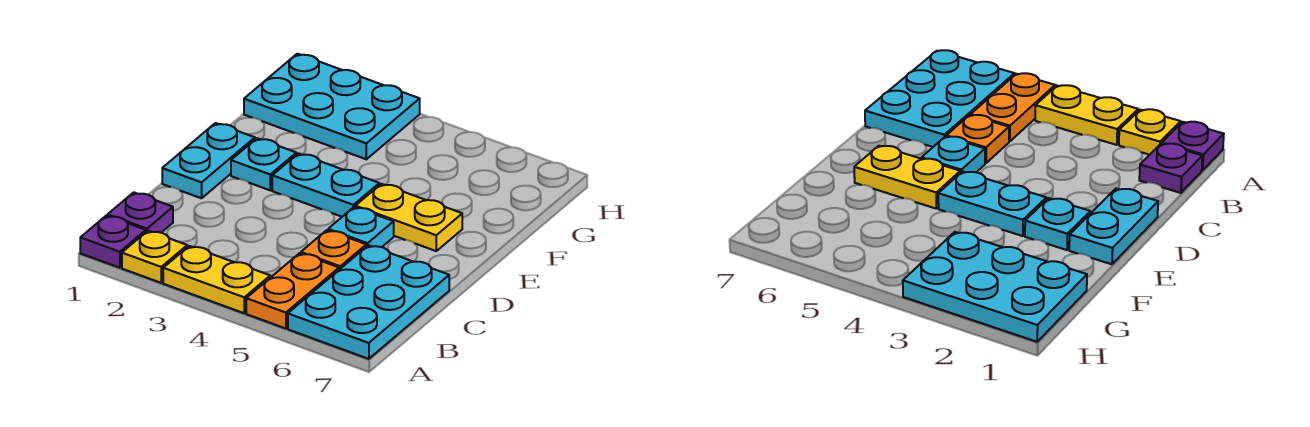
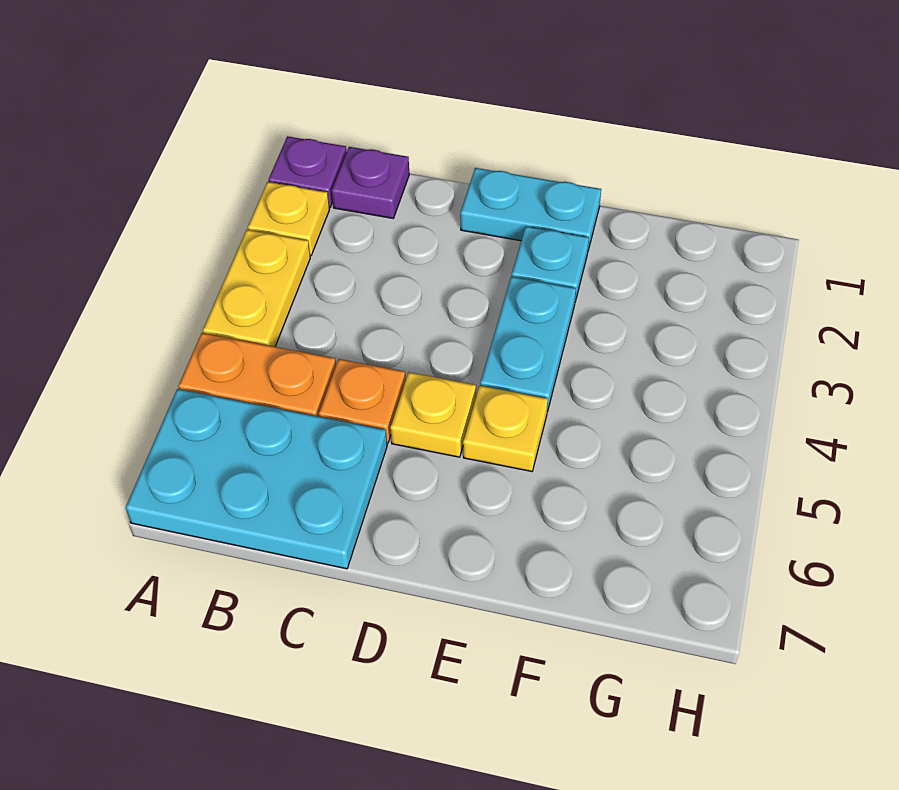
cyan 1x1 plate [328,207,394,247] -> yellow 1x1 plate [390,372,476,457]
yellow 1x2 plate [355,184,462,251] -> yellow 1x1 plate [463,386,548,471]
cyan 2x3 plate [244,54,420,159] -> none

